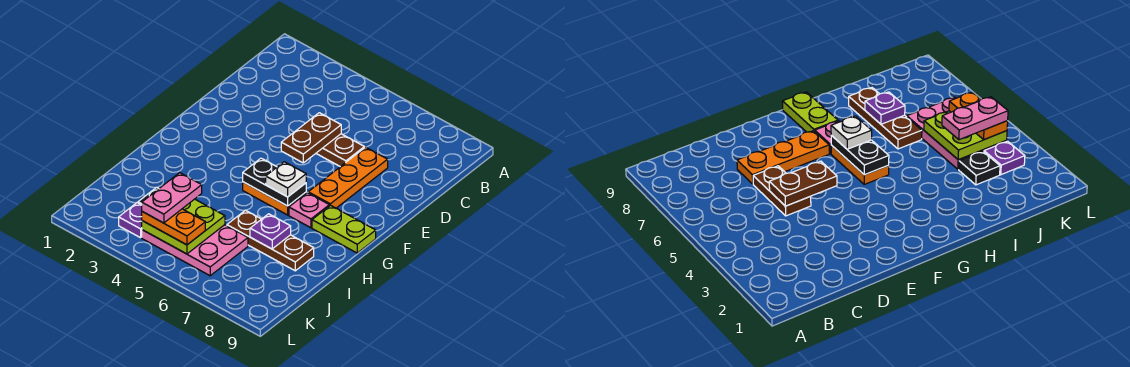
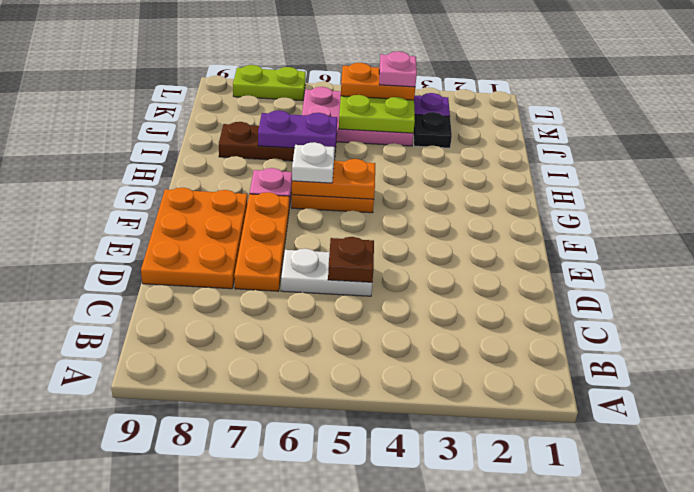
brown 1x2 plate [316,134,364,167] -> white 1x2 plate [281,249,372,296]
brown 1x2 plate [281,113,341,163] -> brown 1x1 plate [328,237,374,282]
none -> orange 2x3 plate [141,188,248,289]
black 1x2 plate [243,158,306,206] -> orange 1x2 plate [292,159,375,199]
lime 1x2 plate [312,205,376,253] -> lime 1x2 plate moved to [233,65,306,101]
purple 1x1 plate [250,214,291,249] -> purple 1x2 plate [258,110,337,148]
pink 1x2 plate [142,173,202,223] -> pink 1x1 plate [379,51,417,87]

